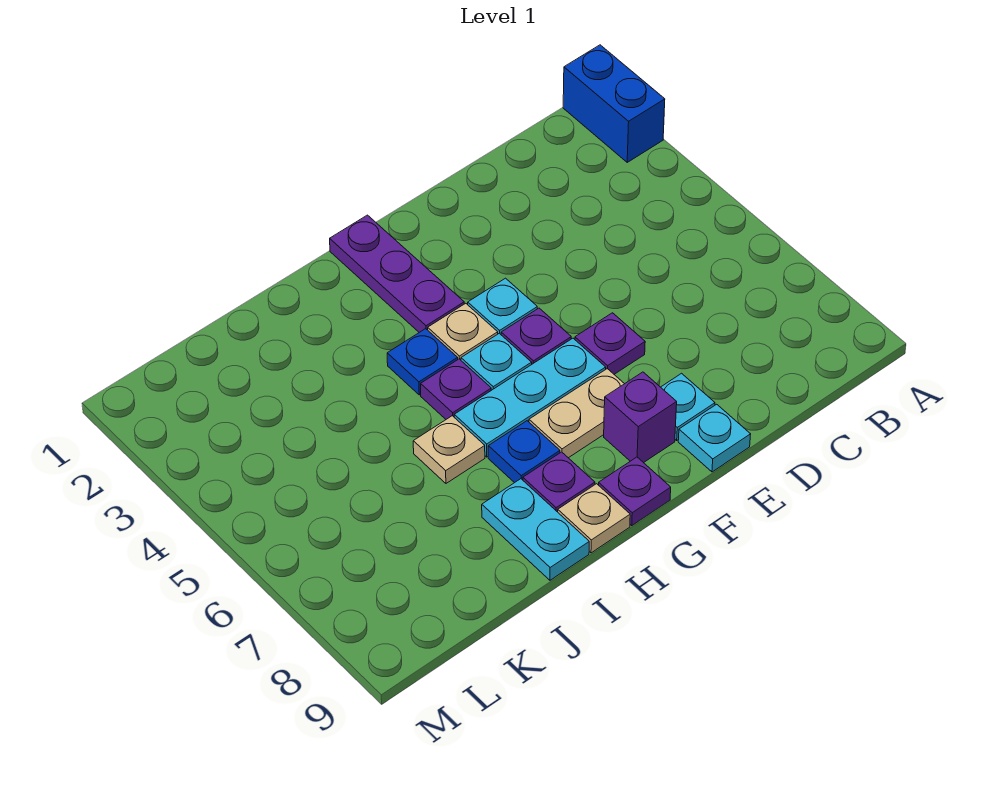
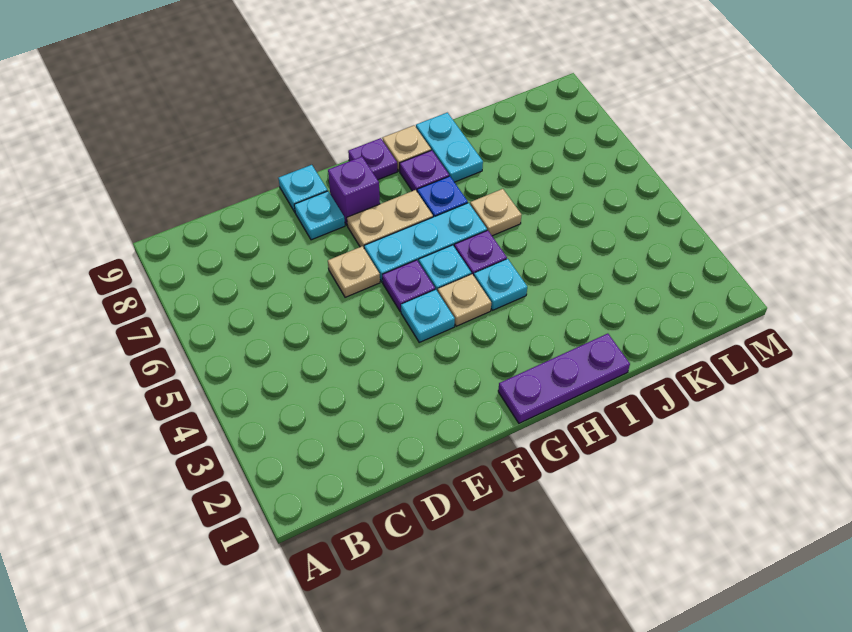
blue 1x2 brick [563,45,665,162] -> none
purple 1x1 plate [575,313,645,374] -> tan 1x1 plate [328,246,380,297]
purple 1x3 plate [330,215,464,332] -> purple 1x3 plate turned to [498,334,630,423]
blue 1x1 plate [387,329,458,395] -> cyan 1x1 plate [474,259,527,310]

